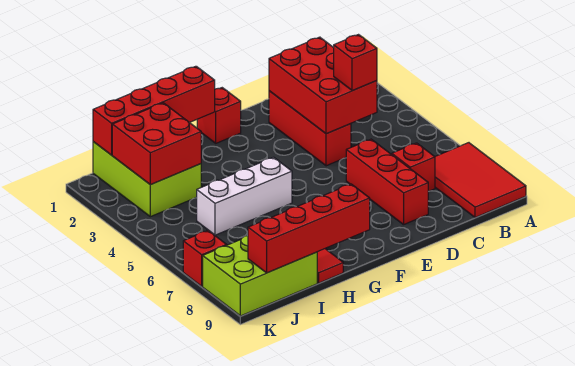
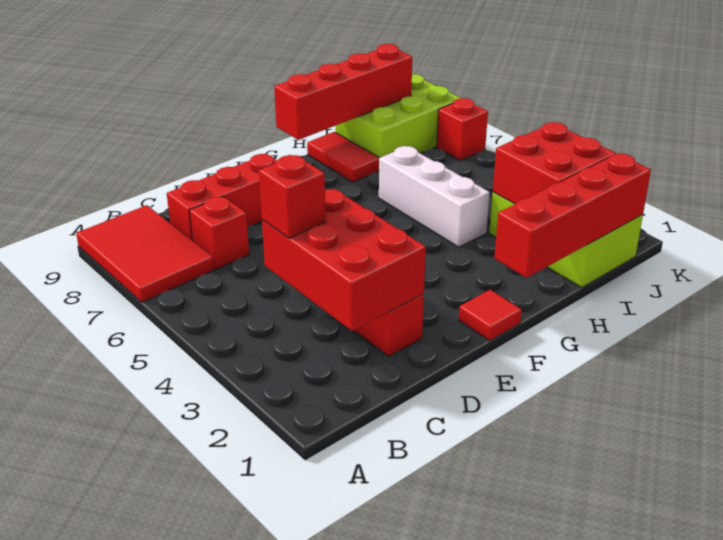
red 1x3 brick [346,139,428,225] -> red 1x3 brick turned to [167,154,277,241]
red 1x1 brick [197,88,241,143] -> red 1x1 tile [459,290,522,341]
white 1x3 brick [197,157,292,235] -> white 1x3 brick turned to [379,146,490,247]

